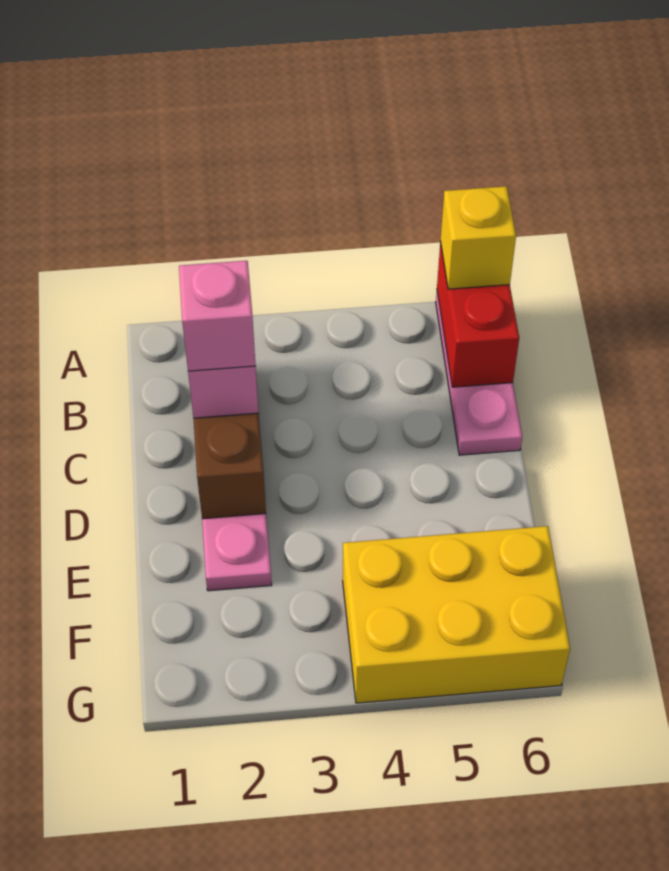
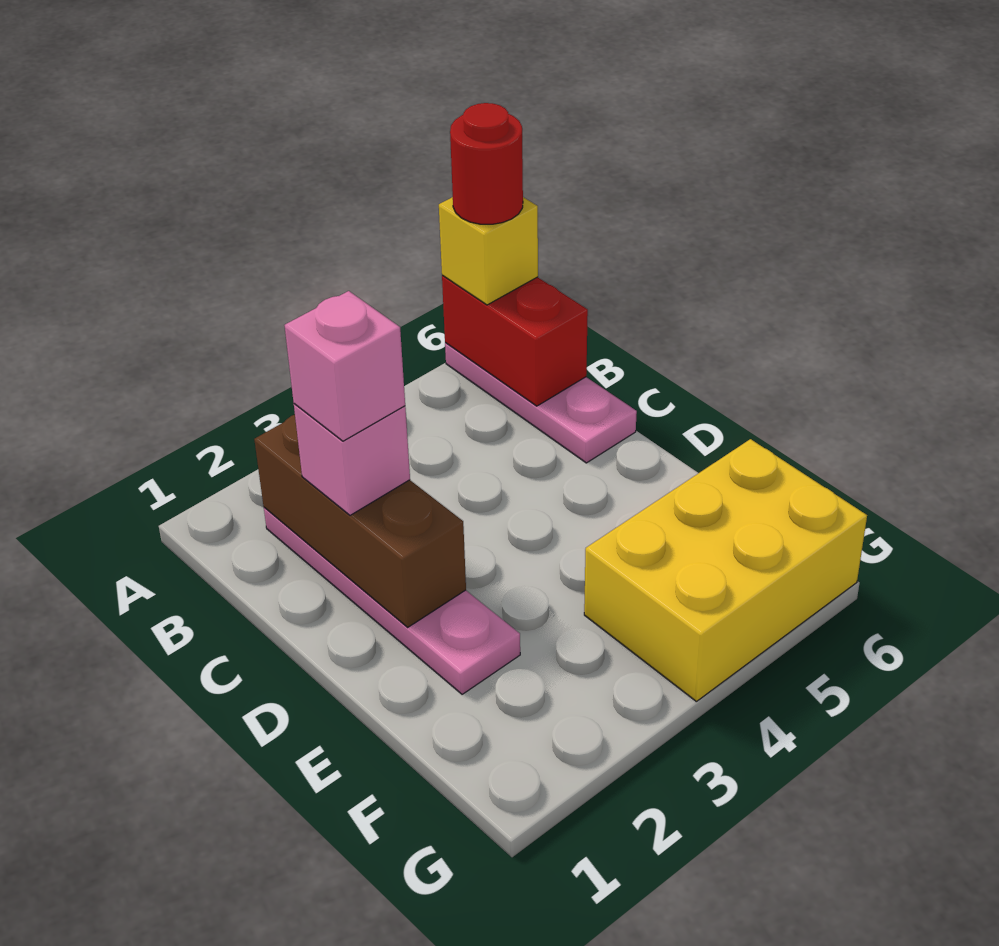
none -> red 1x1 round brick [450,103,523,224]

